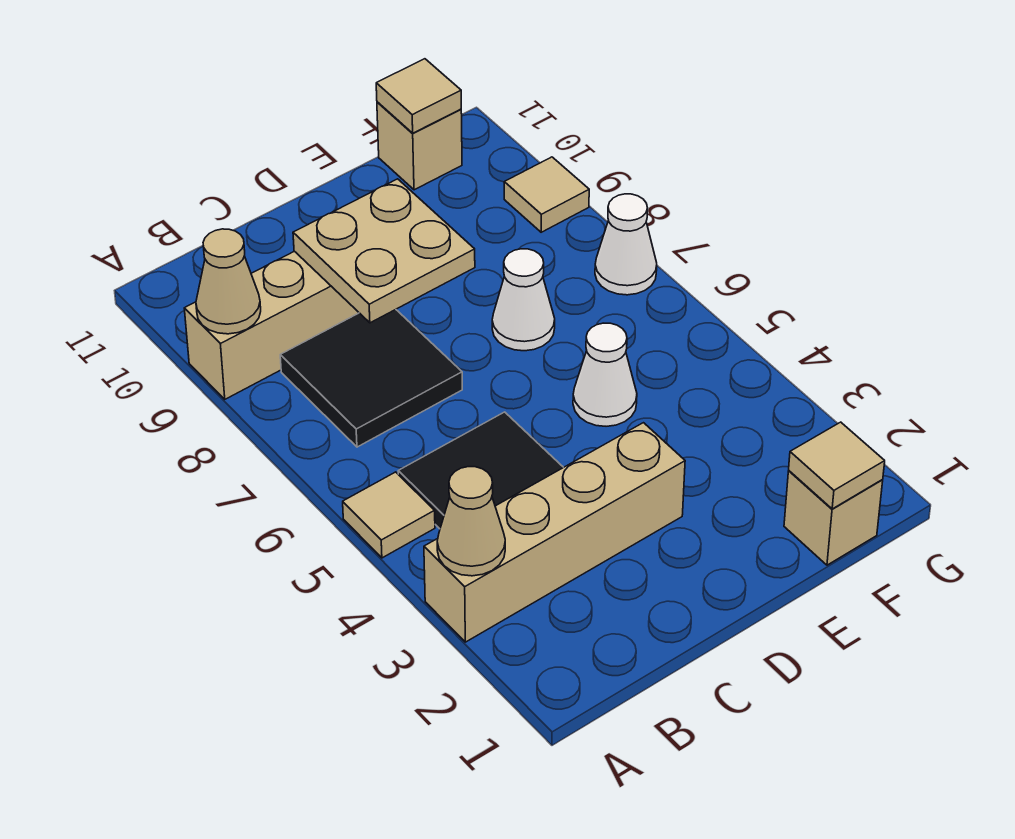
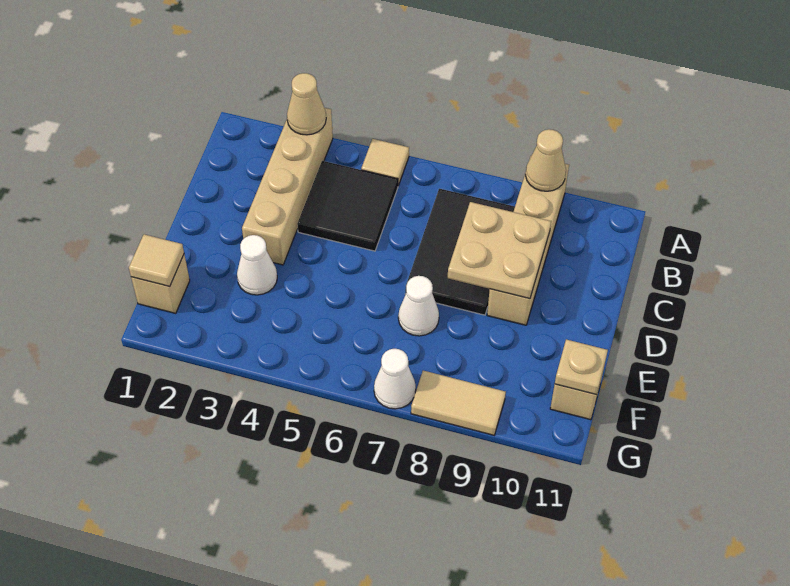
black 2x2 tile [280,310,462,447] -> black 2x3 tile [405,189,515,315]
white 1x1 cone [573,323,637,426] -> white 1x1 cone moved to [237,235,277,295]
tan 1x1 tile [376,59,461,133] -> tan 1x1 plate [555,339,608,395]
tan 1x1 tile [504,157,589,232] -> tan 1x2 tile [411,371,506,435]

